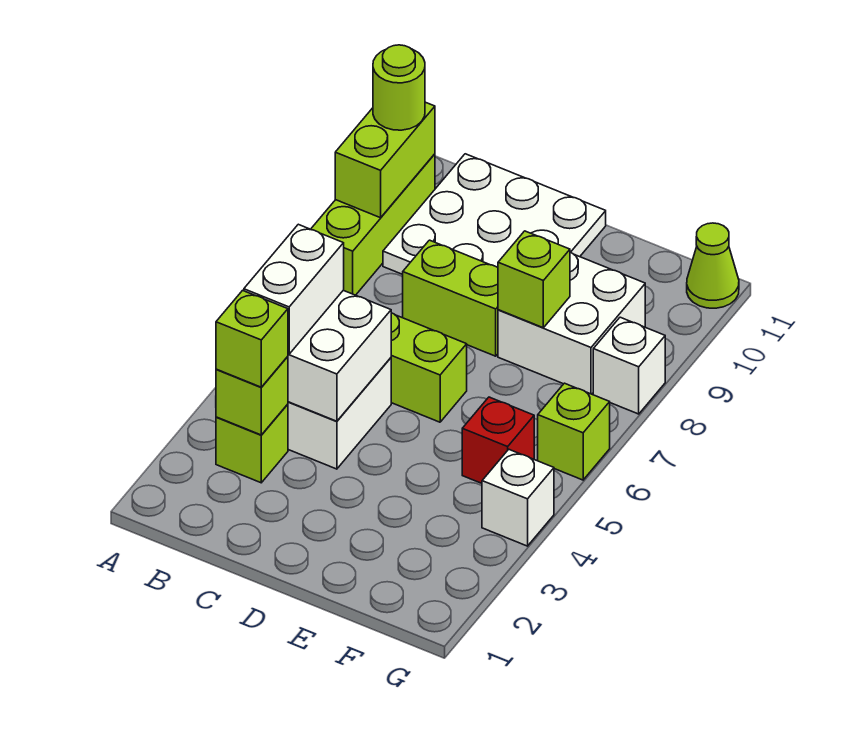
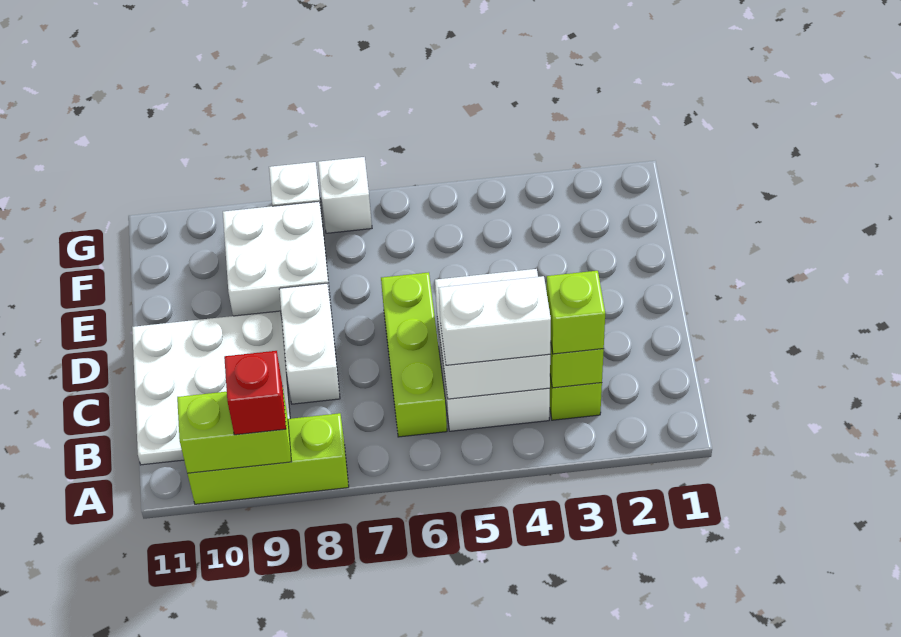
lime 1x1 round brick [373,45,425,130] -> none
lime 1x2 brick [403,240,498,356] -> white 1x2 brick [279,283,340,404]
lime 1x1 brick [498,231,570,328] -> none
red 1x1 brick [462,397,534,483] -> red 1x1 brick moved to [224,351,286,435]
white 1x1 brick [482,449,554,546] -> white 1x1 brick moved to [318,157,372,233]
lime 1x1 brick [538,383,610,480] -> none
lime 1x1 cone [687,223,739,308] -> none

